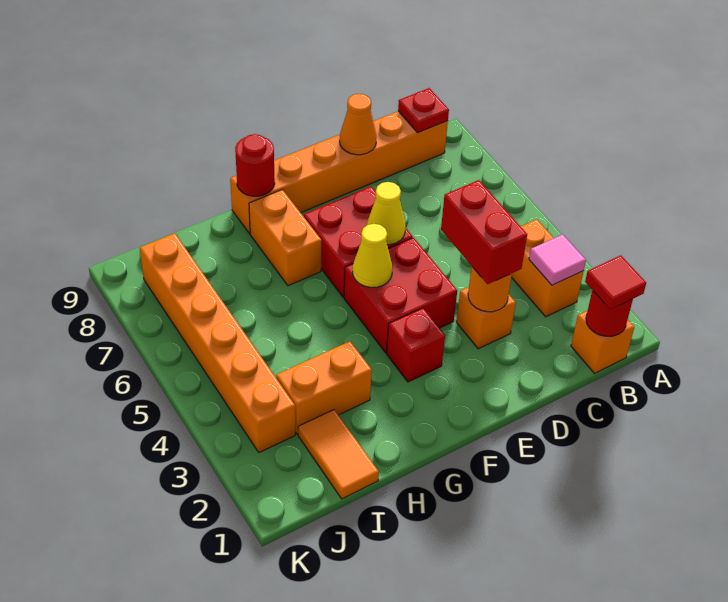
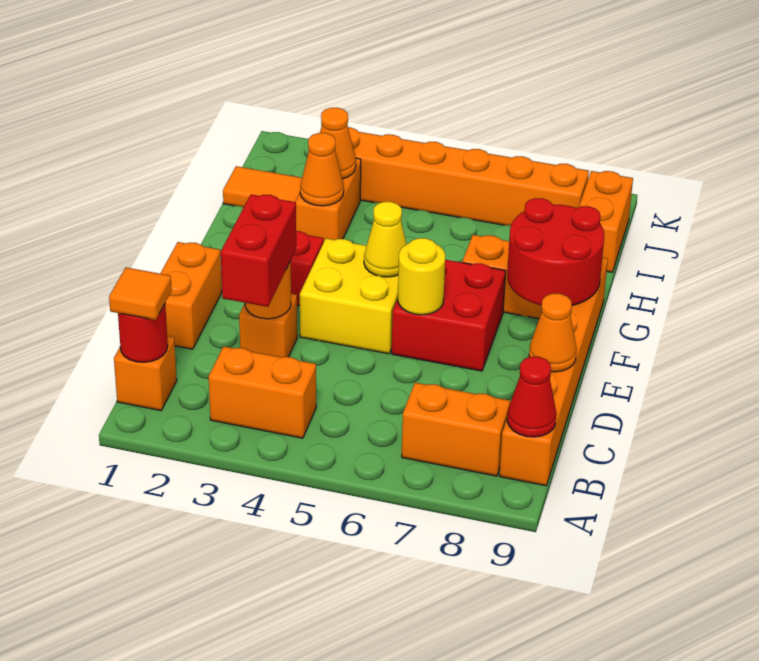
red 1x1 tile [585,255,646,309] -> orange 1x1 tile [109,268,172,320]
pink 1x1 tile [529,234,586,285] -> none
none -> orange 1x2 brick [402,383,511,476]
red 1x1 plate [398,88,449,133] -> red 1x1 cone [507,357,556,437]
none -> orange 1x2 brick [160,242,222,349]
red 1x2 brick [441,180,527,284] -> red 1x2 brick turned to [220,194,296,307]
red 2x2 brick [344,238,457,353] -> yellow 2x2 brick [300,238,398,354]
yellow 1x1 cone [367,182,406,245] -> yellow 1x1 round brick [398,238,445,315]
red 1x1 round brick [235,134,275,196] -> red 2x2 round brick [507,198,604,305]
none -> orange 1x1 cone [300,133,344,206]
none -> orange 1x1 cone [320,108,356,179]
none -> orange 1x2 brick [579,171,633,272]

